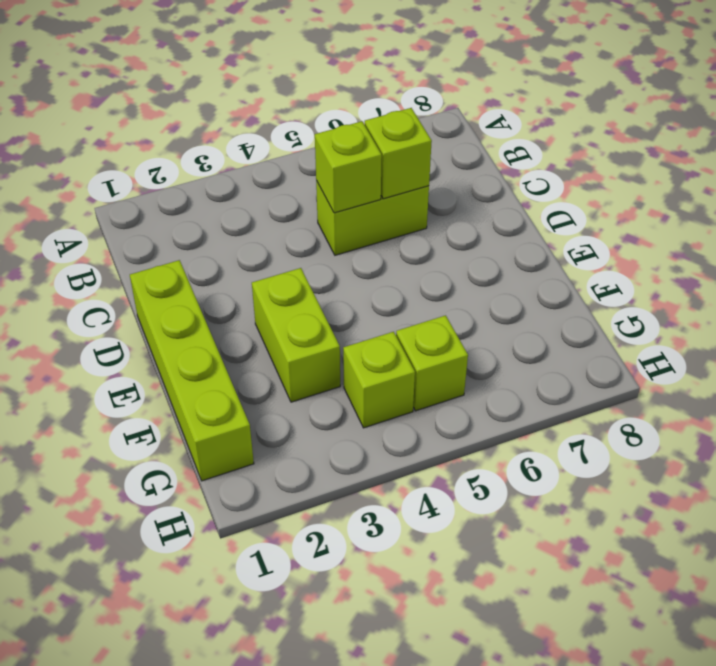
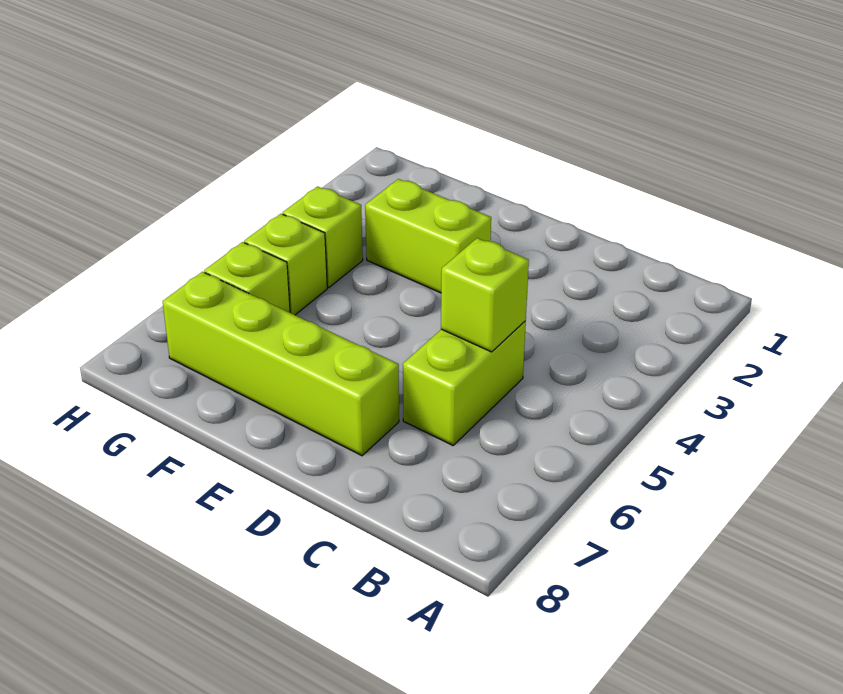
lime 1x1 brick [365,108,432,199] -> lime 1x1 brick moved to [204,242,290,313]
lime 1x4 brick [130,260,254,481] -> lime 1x4 brick moved to [163,272,399,456]

